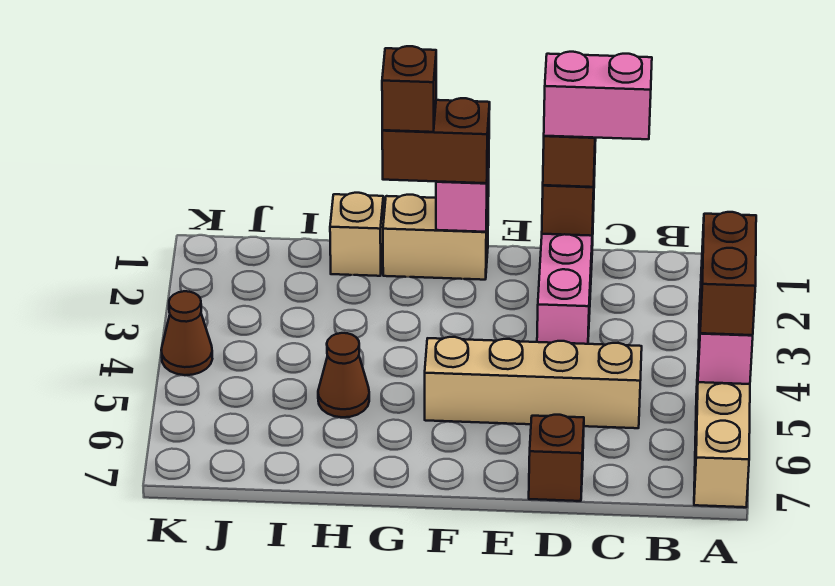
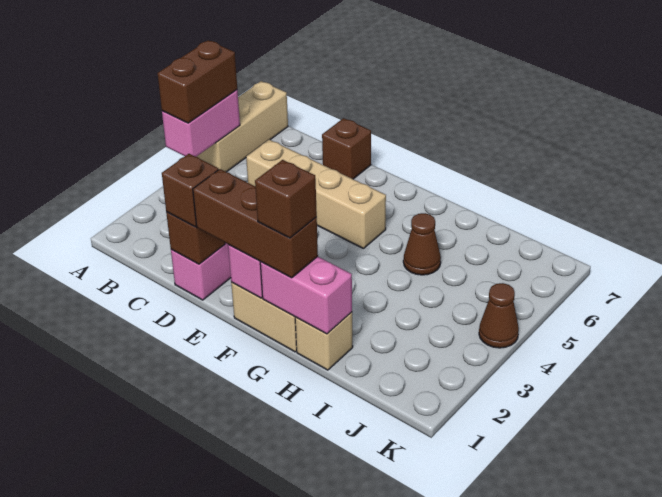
pink 1x2 brick [544,52,652,139] -> pink 1x2 brick moved to [260,256,352,334]
brown 1x2 brick [382,98,490,183] -> brown 1x3 brick [193,169,318,278]

